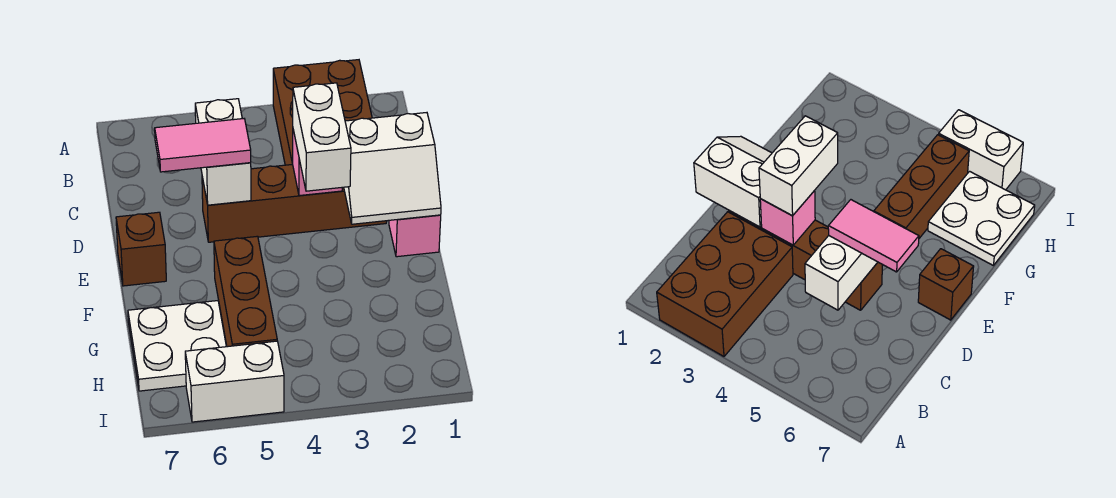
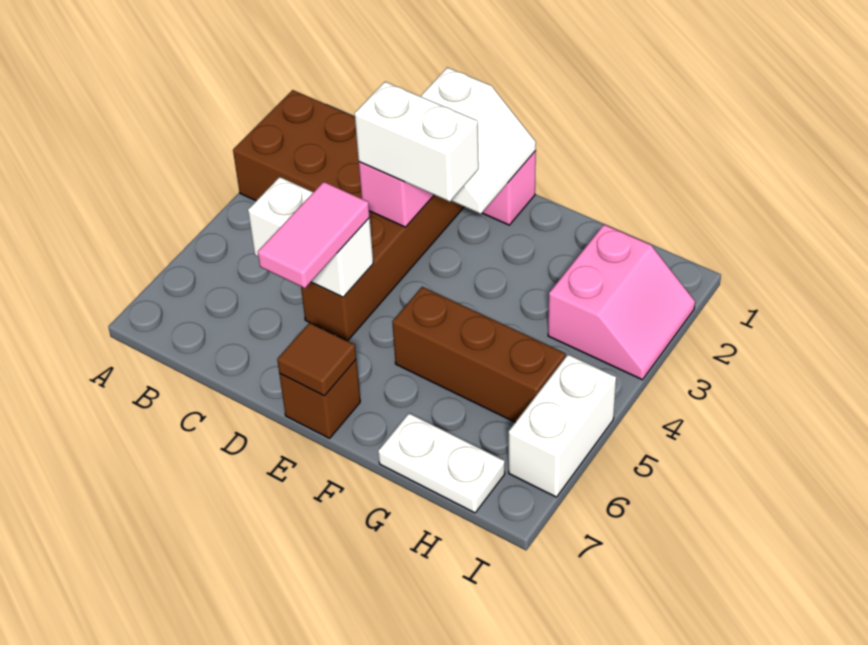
none -> brown 1x1 tile [277,323,356,396]
white 2x2 plate [128,301,226,391] -> white 1x2 plate [378,413,505,513]
none -> pink 2x2 slope [548,225,695,380]

